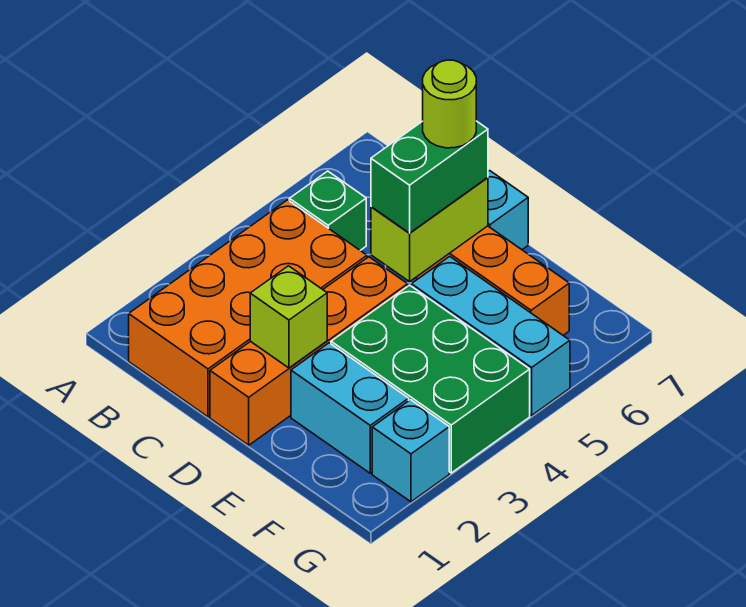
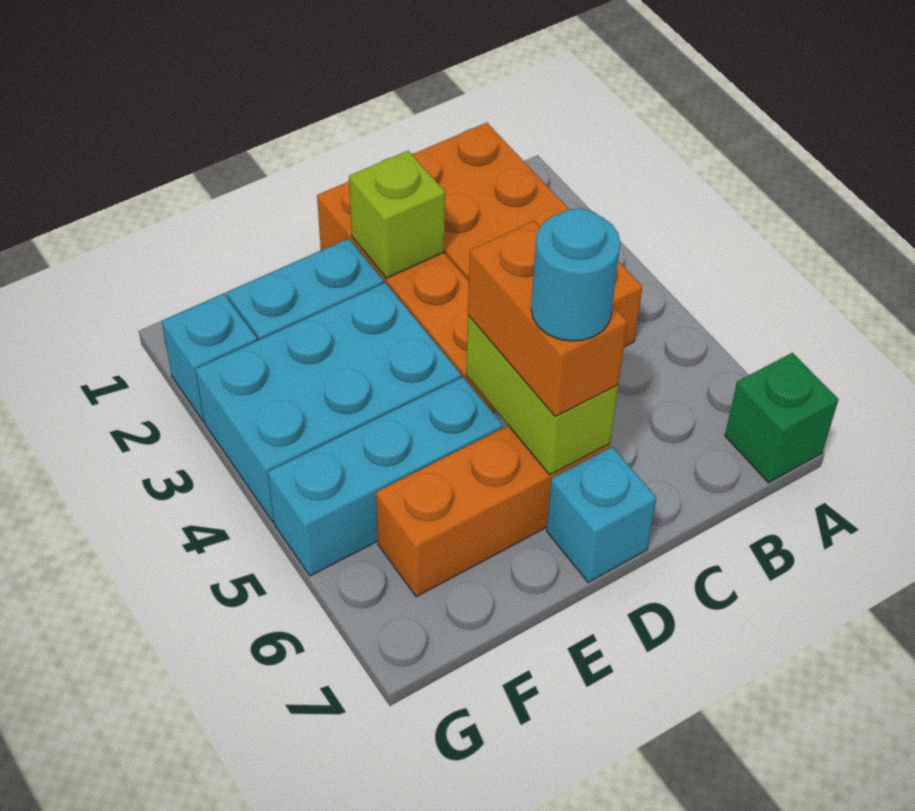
green 1x1 brick [289,171,366,250] -> green 1x1 brick moved to [725,353,838,483]
green 1x2 brick [371,121,488,233] -> orange 1x2 brick [468,221,627,417]
lime 1x1 round brick [423,60,476,148] -> cyan 1x1 round brick [531,208,620,341]
green 2x3 brick [331,285,530,473] -> cyan 2x3 brick [196,283,461,522]

